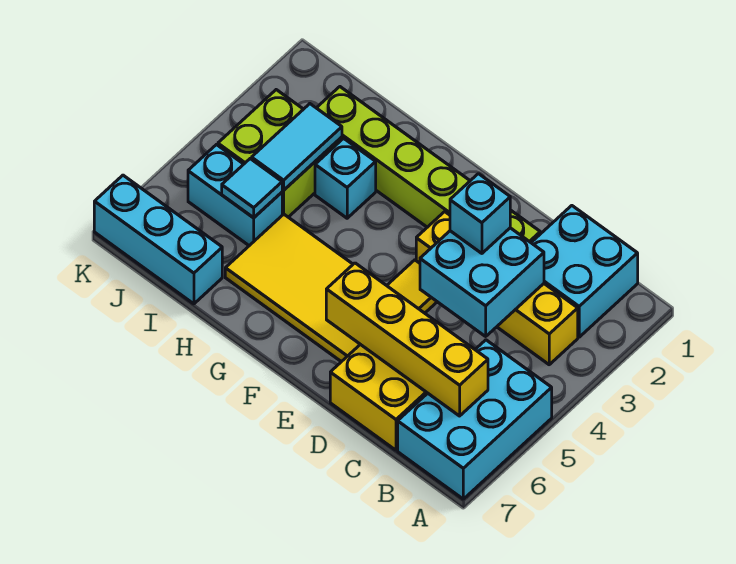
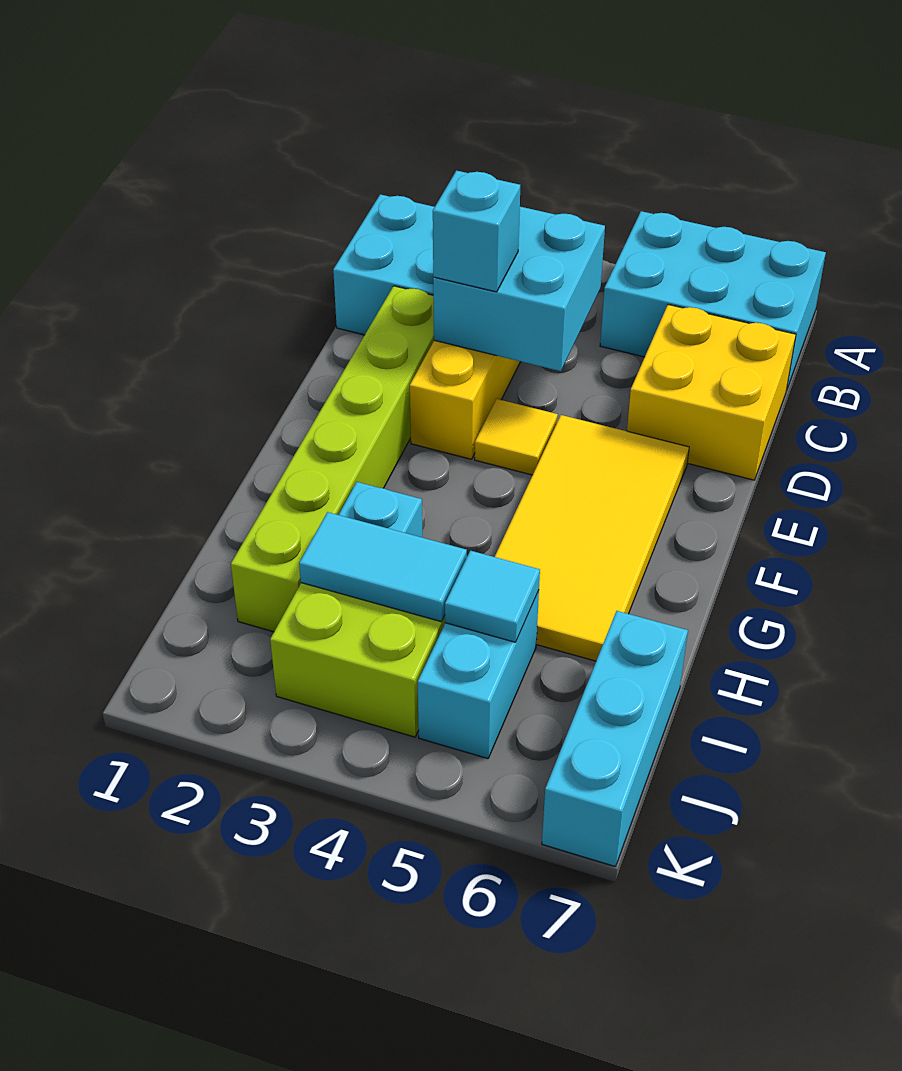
yellow 1x4 brick [326,263,488,416] -> none

